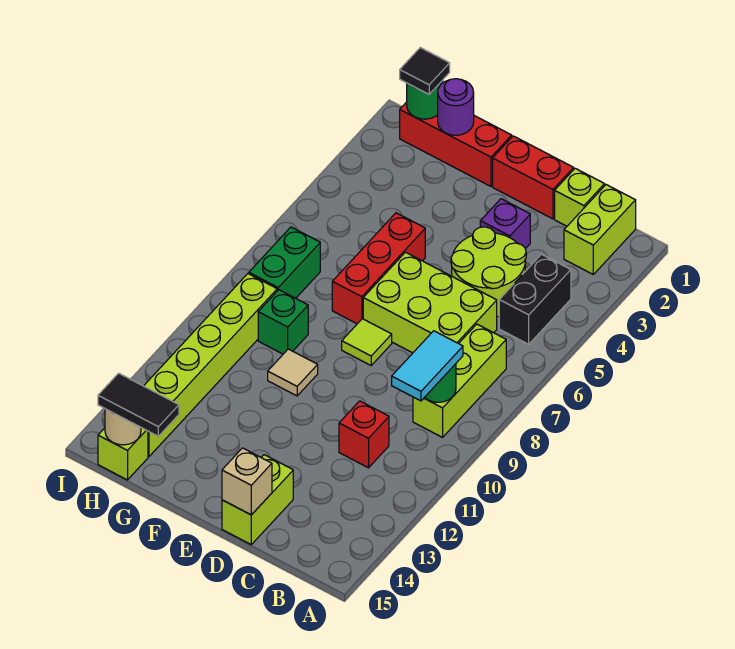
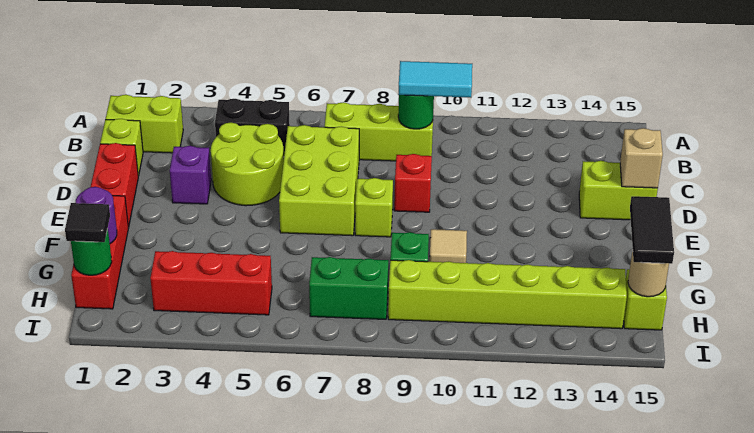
red 1x1 brick [339,401,389,468] -> red 1x1 brick moved to [394,154,432,212]
lime 1x1 tile [342,319,392,365] -> lime 1x1 brick [355,178,393,237]
red 1x3 brick [332,213,425,324] -> red 1x3 brick moved to [150,251,272,315]

